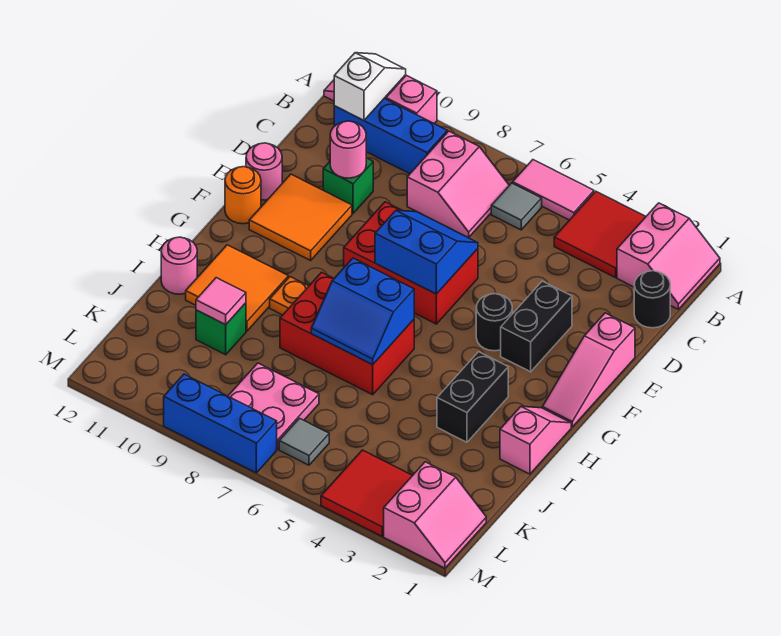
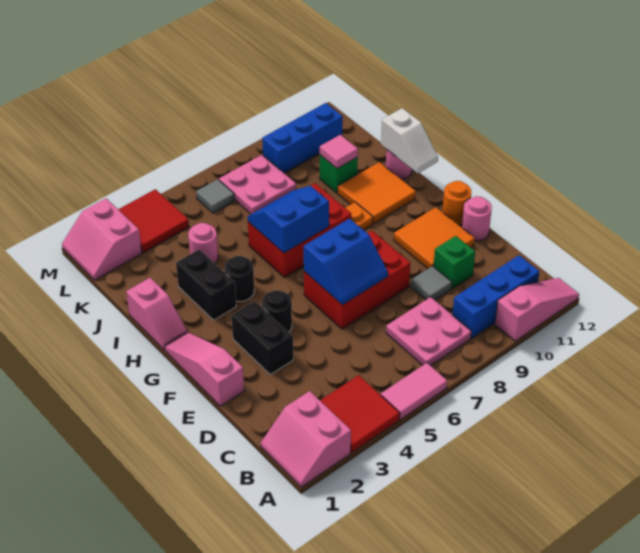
white 1x2 slope [334,53,406,120] -> white 1x2 slope moved to [381,108,438,173]
grey 1x1 tile [491,183,542,230] -> grey 1x1 tile moved to [411,266,452,300]
pink 2x2 slope [407,131,509,238] -> pink 2x2 plate [386,297,471,366]
black 1x1 round brick [634,271,670,328] -> black 1x1 round brick moved to [224,256,254,302]
pink 1x1 round brick [330,121,366,178] -> pink 1x1 round brick moved to [188,223,218,263]
blue 1x3 brick [164,374,277,473] -> blue 1x3 brick moved to [262,103,343,173]

